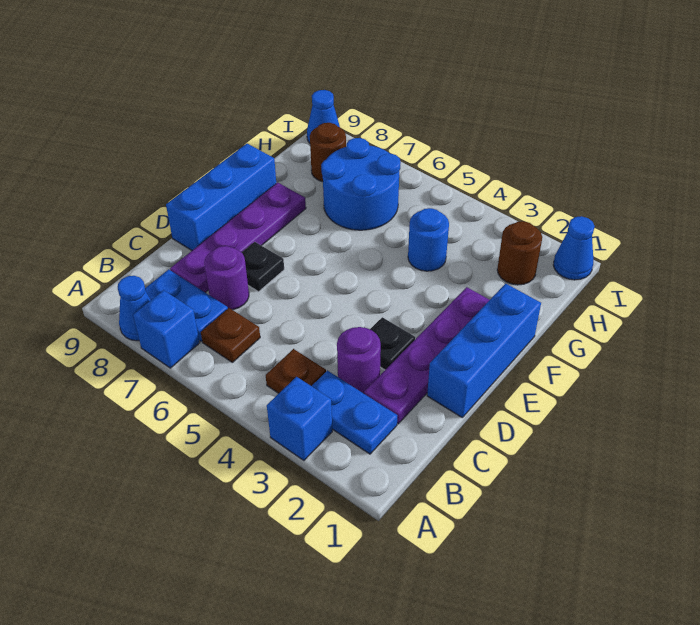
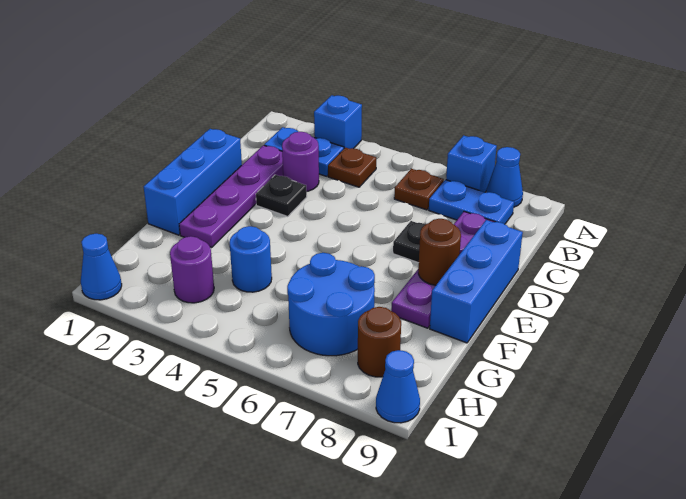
purple 1x1 round brick [204,246,249,310] -> purple 1x1 round brick moved to [170,236,214,303]
brown 1x1 round brick [497,221,542,285] -> brown 1x1 round brick moved to [418,219,461,285]

